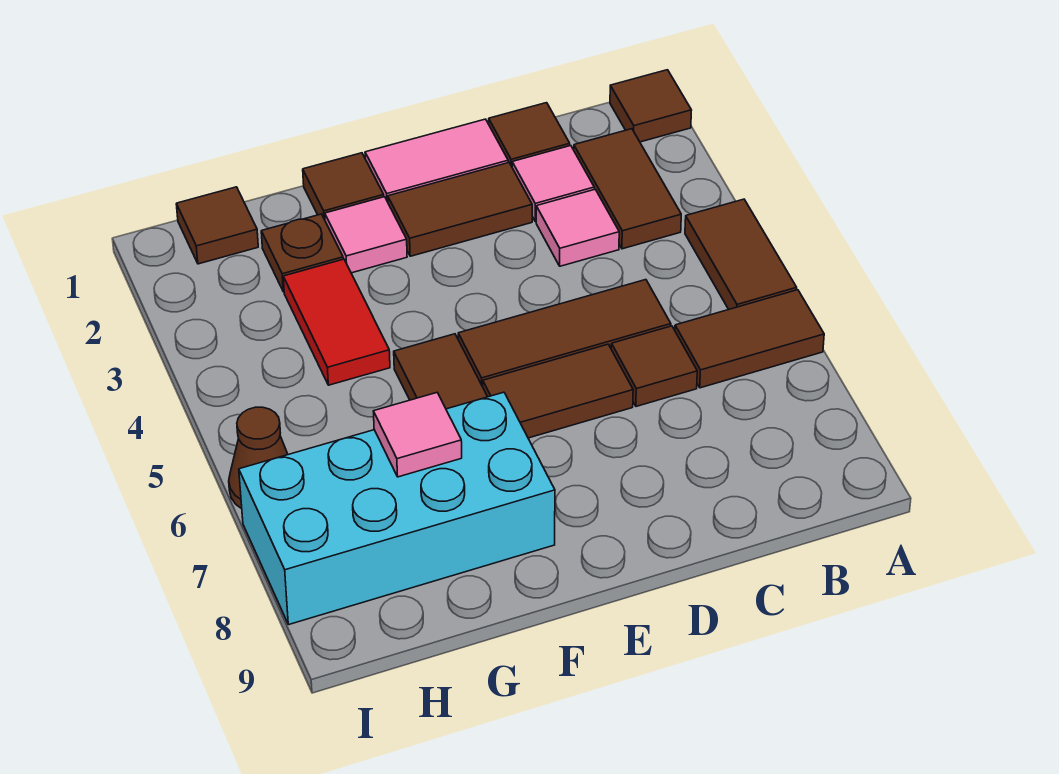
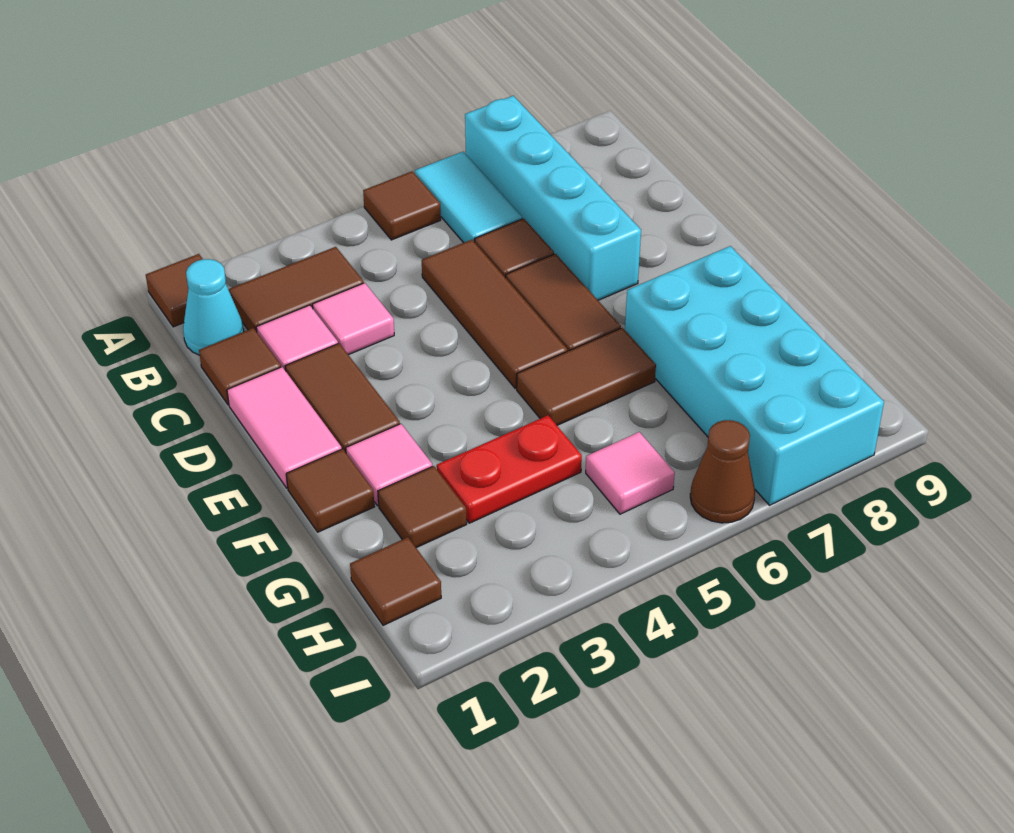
brown 1x2 tile [685,199,797,309] -> brown 1x1 tile [363,171,441,240]
brown 1x2 tile [675,290,824,388] -> cyan 1x2 tile [415,152,522,243]
none -> cyan 1x4 brick [465,96,641,300]
none -> cyan 1x1 cone [183,259,244,355]
brown 1x1 plate [261,214,343,292] -> brown 1x1 tile [378,466,467,548]
red 1x2 tile [283,259,390,385] -> red 1x2 plate [437,415,582,523]
pink 1x1 tile [373,393,462,477] -> pink 1x1 tile moved to [586,432,675,514]

